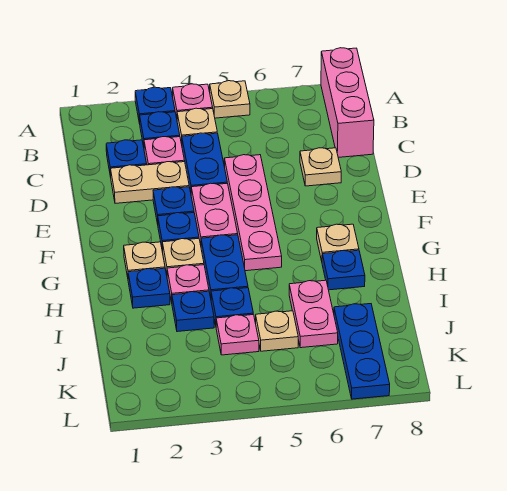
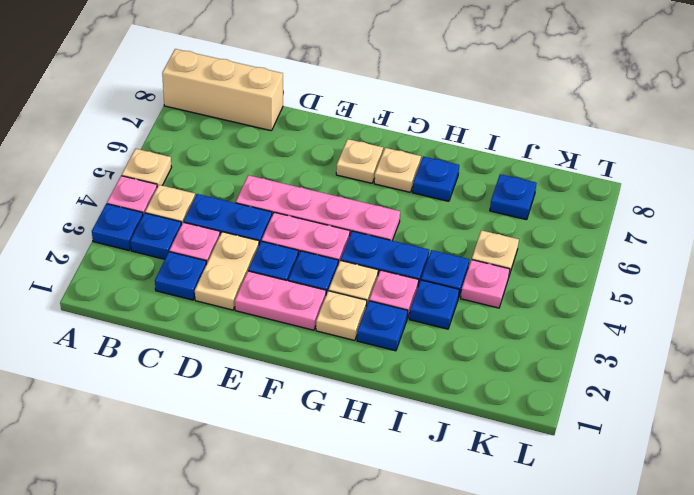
pink 1x3 brick [321,48,374,157] -> tan 1x3 brick [162,49,283,131]
tan 1x1 plate [300,148,341,186] -> tan 1x1 plate moved to [336,139,383,183]
pink 1x2 plate [289,280,338,348] -> pink 1x2 plate moved to [235,271,326,330]
blue 1x3 plate [334,304,390,399] -> blue 1x1 plate [490,174,537,220]

